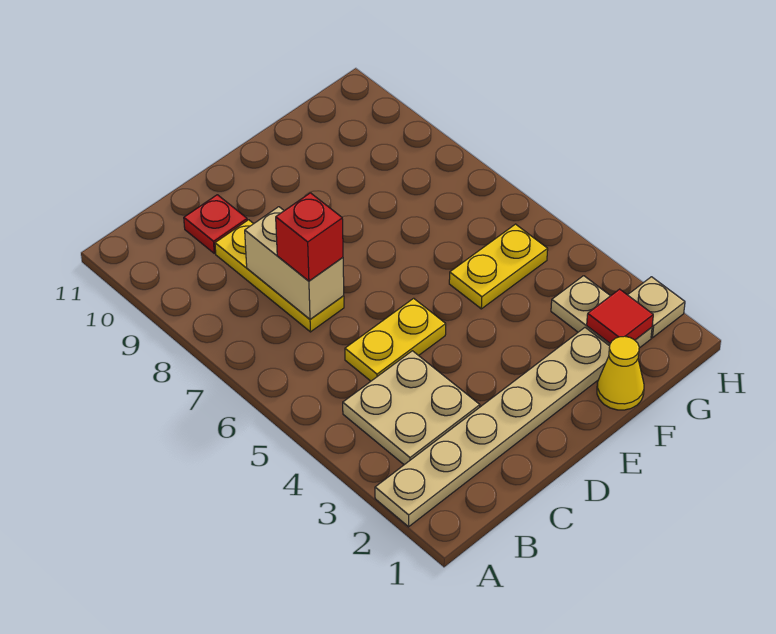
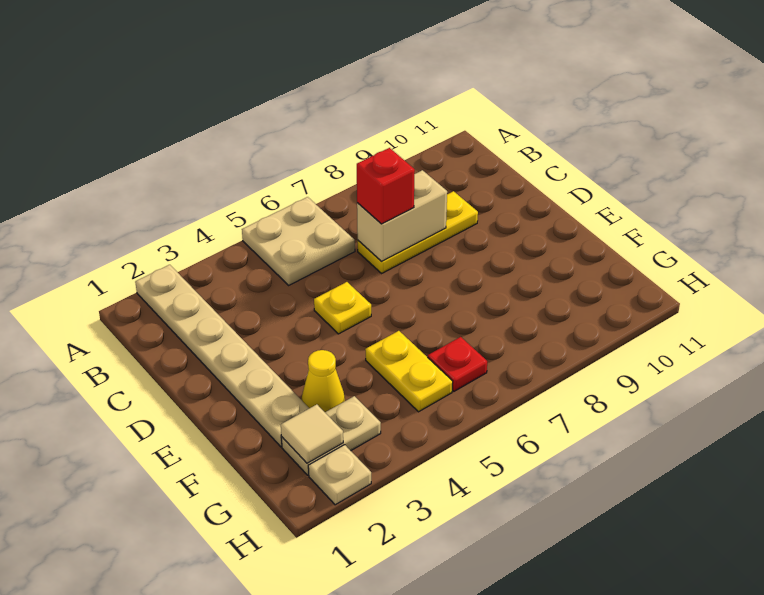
tan 2x2 plate [343,351,480,465] -> tan 2x2 plate moved to [242,197,355,285]
yellow 1x2 plate [345,298,446,381] -> yellow 1x1 plate [314,282,371,334]
red 1x1 plate [184,195,247,253] -> red 1x1 plate moved to [428,337,487,391]
yellow 1x1 cone [597,336,644,410] -> yellow 1x1 cone moved to [302,350,345,412]
red 1x1 tile [587,289,653,343] -> tan 1x1 tile [281,404,343,463]

